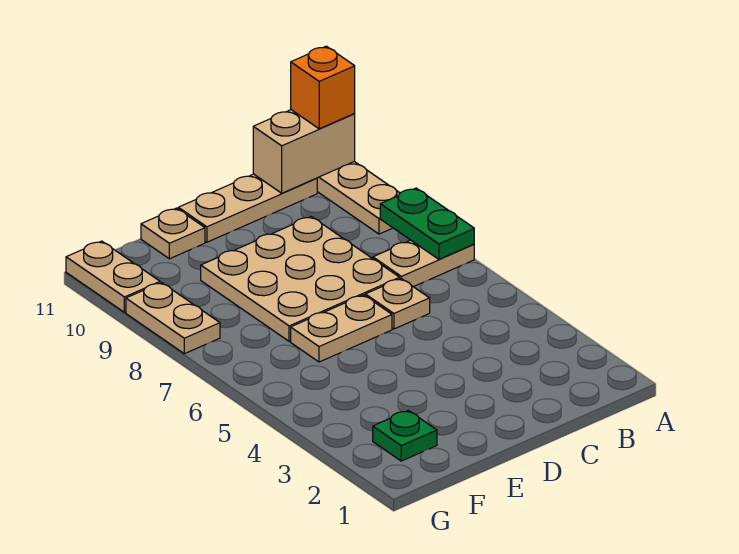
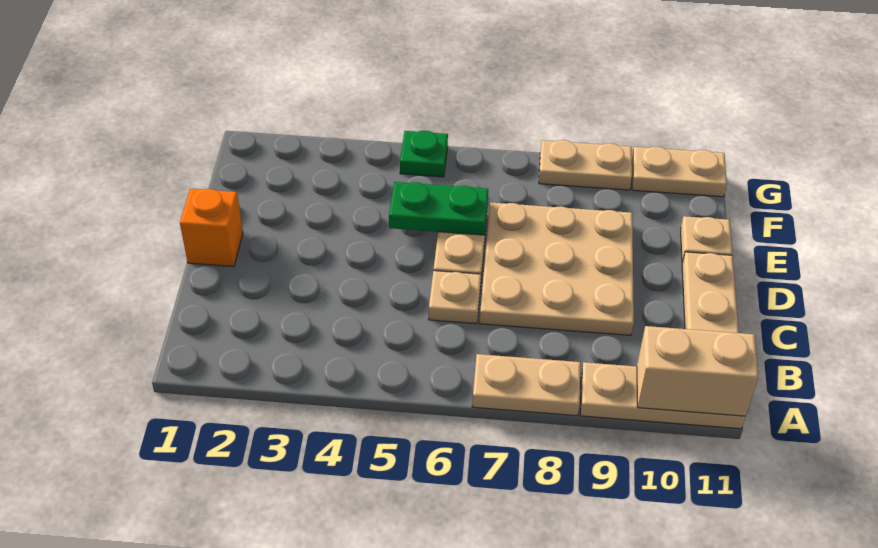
tan 1x2 plate [373,240,474,287] -> tan 1x2 plate turned to [472,354,581,416]
green 1x2 plate [380,188,474,259] -> green 1x2 plate moved to [389,182,488,235]
tan 1x2 brick [253,110,355,193] -> tan 1x2 brick turned to [637,326,758,416]
orange 1x1 brick [291,46,355,129] -> orange 1x1 brick moved to [180,189,243,267]
green 1x1 plate [373,410,437,461] -> green 1x1 plate moved to [400,131,448,177]

